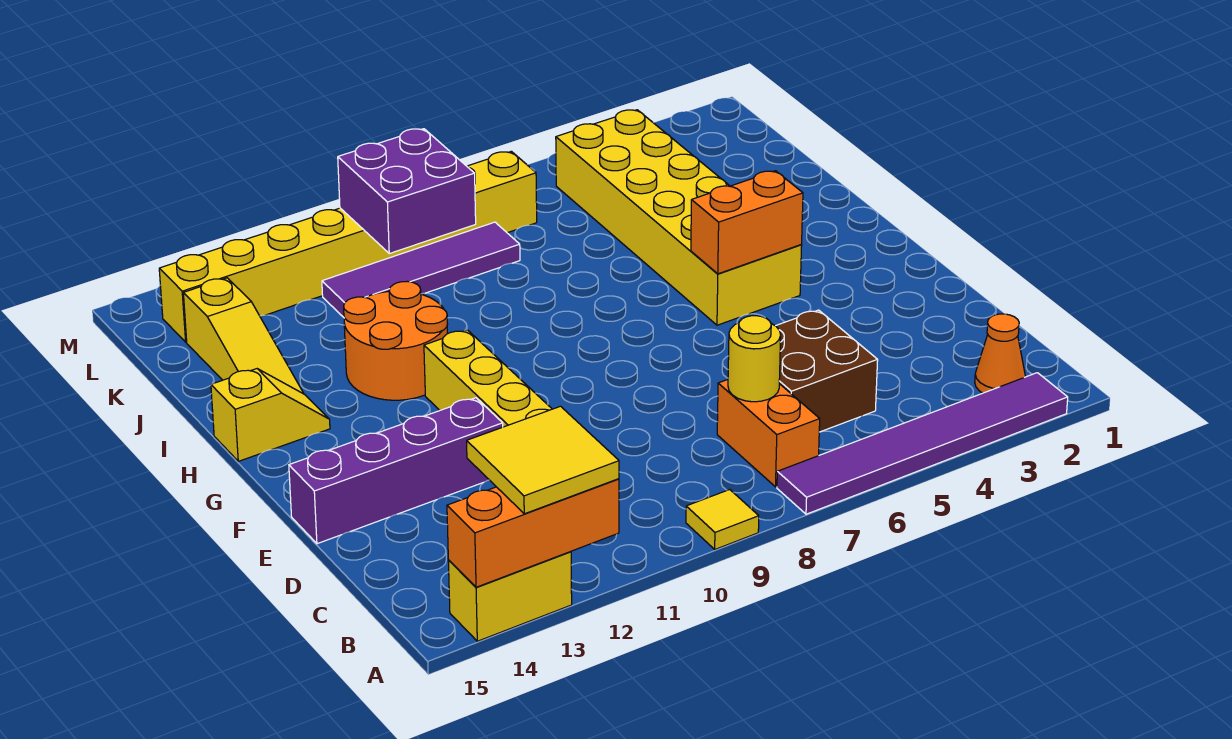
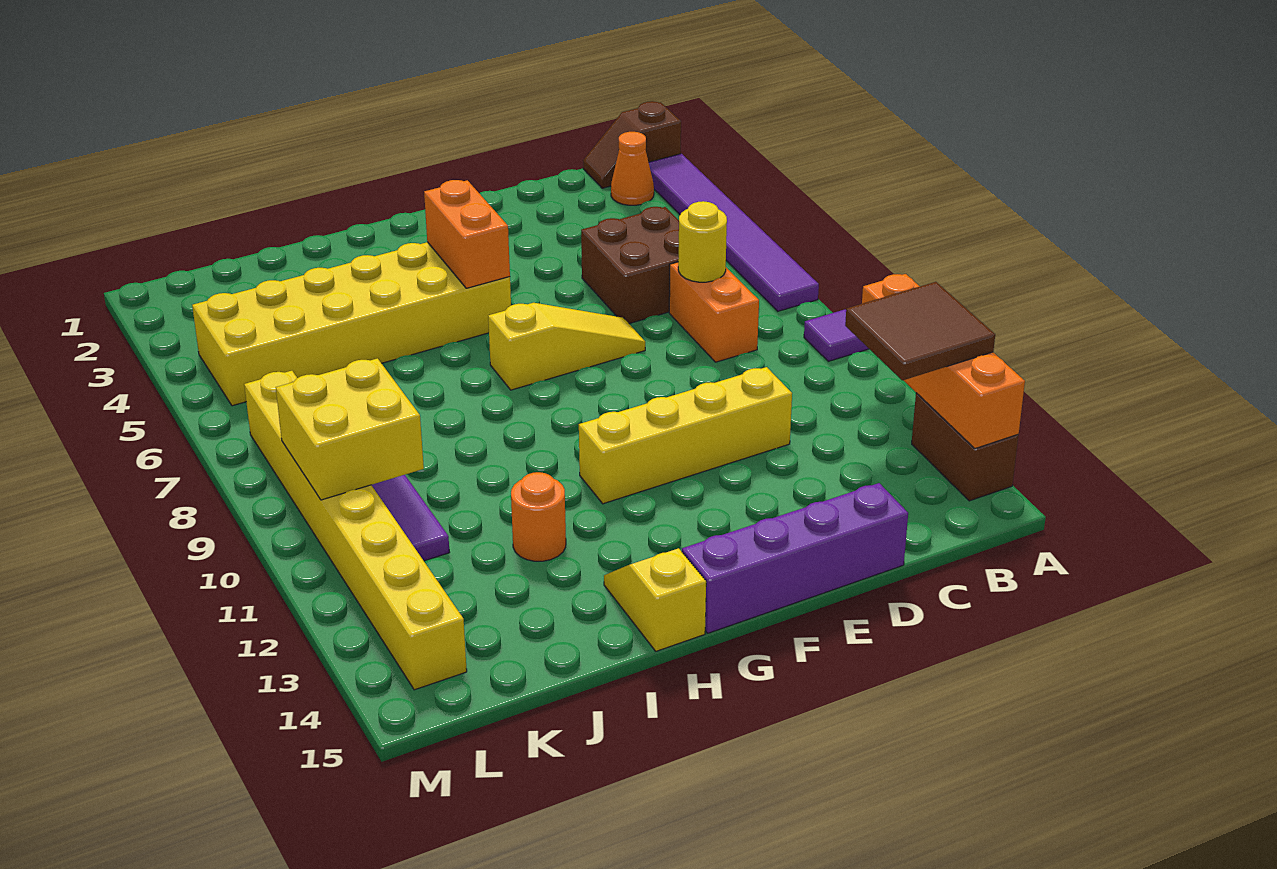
none -> brown 1x2 slope [583,101,681,188]
yellow 1x1 tile [686,490,759,549] -> purple 1x1 tile [804,309,869,361]
orange 1x3 brick [447,479,619,587] -> orange 1x4 brick [862,274,1025,449]
yellow 2x2 tile [467,406,619,514] -> brown 2x2 tile [845,282,995,380]
yellow 1x2 brick [448,552,572,641] -> brown 1x2 brick [912,393,1018,501]
orange 1x2 brick [717,380,820,487] -> orange 1x2 brick turned to [669,262,759,362]
purple 1x4 brick [289,398,503,544] -> purple 1x4 brick turned to [682,483,908,633]
orange 2x2 round brick [344,281,447,400] -> orange 1x1 round brick [511,472,566,561]
yellow 1x3 slope [183,278,304,394] -> yellow 1x3 slope moved to [488,303,645,390]
purple 2x2 brick [338,129,476,254] -> yellow 2x2 brick [276,358,424,500]

